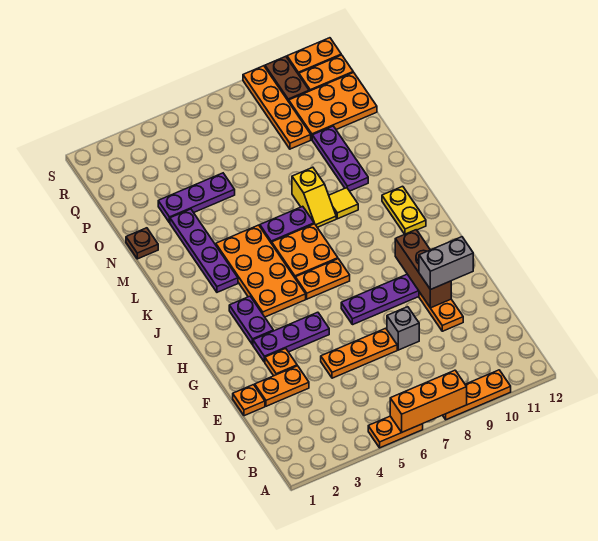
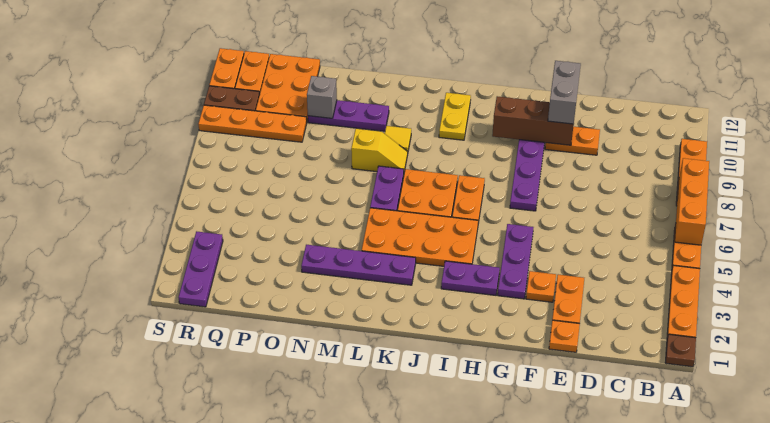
orange 1x3 plate [321,328,397,378] -> orange 1x3 plate moved to [667,266,700,338]
grey 1x1 brick [387,307,419,350] -> grey 1x1 brick moved to [307,76,337,118]
yellow 1x2 plate [382,186,426,234] -> yellow 1x2 plate turned to [439,93,471,140]
brown 1x1 plate [126,228,158,259] -> brown 1x1 plate moved to [665,334,696,367]
purple 1x3 plate [158,173,235,223] -> purple 1x3 plate moved to [179,231,223,307]

